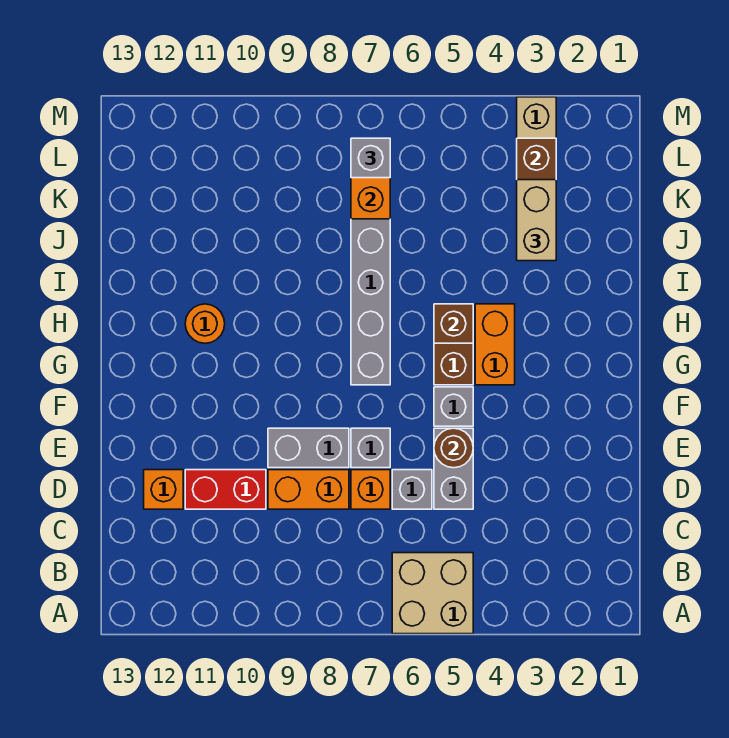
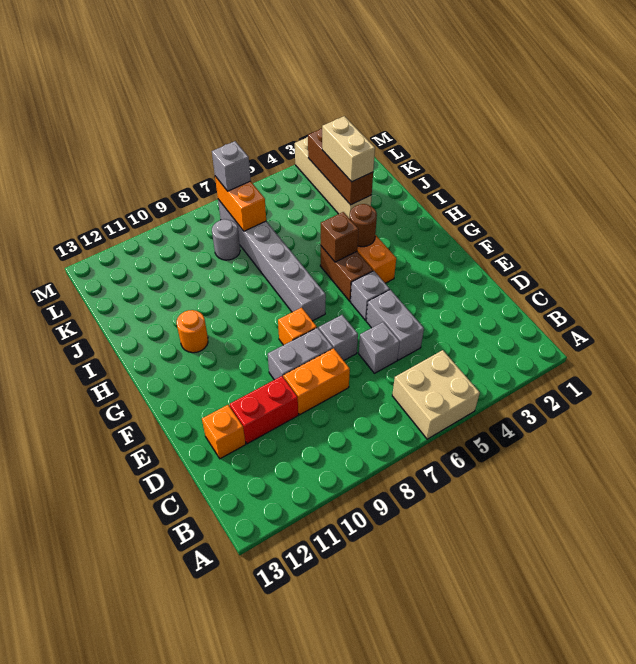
orange 1x1 brick [351,470,390,509] -> orange 1x1 brick moved to [278,308,317,345]
brown 1x1 round brick [434,428,473,468] -> brown 1x1 round brick moved to [350,204,377,247]
none -> grey 1x1 round brick [212,219,240,260]

